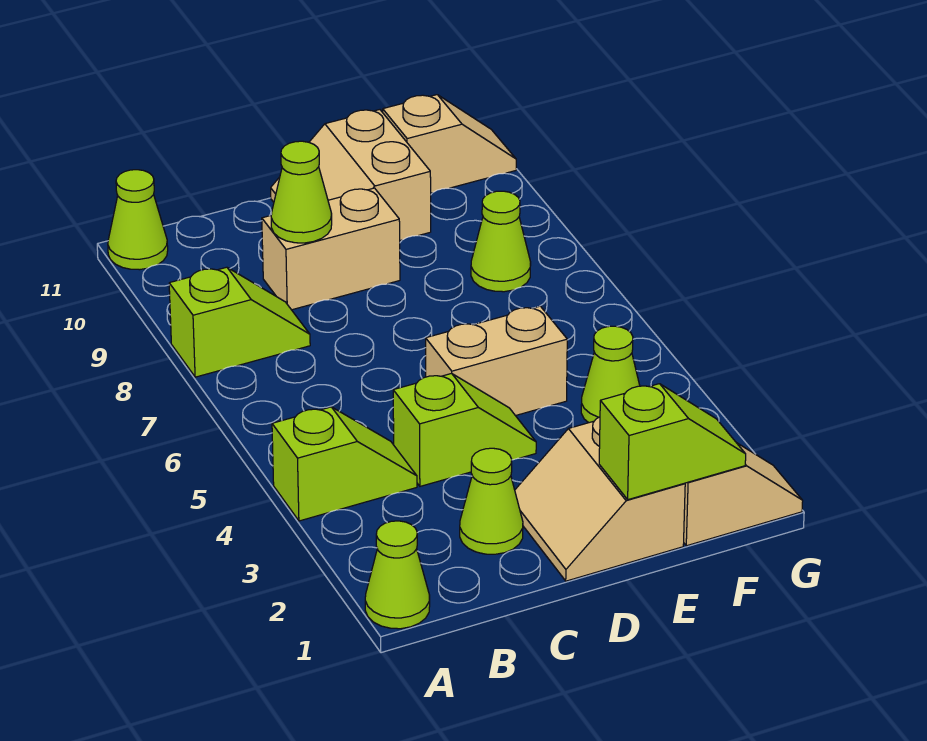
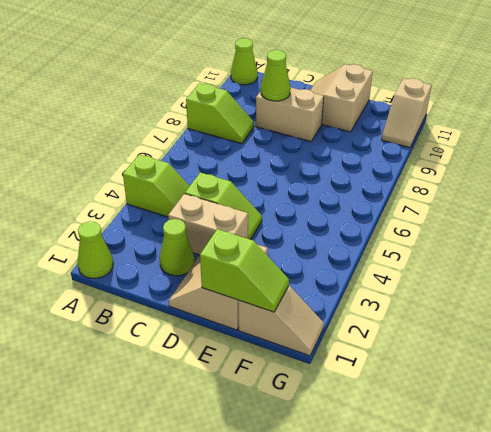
tan 1x2 brick [426,306,567,416] -> tan 1x2 brick moved to [168,194,248,255]
lime 1x1 cone [581,326,640,423] -> none
lime 1x1 cone [471,191,531,292] -> none
tan 1x2 slope [383,95,516,193] -> tan 1x2 slope turned to [382,78,432,148]

